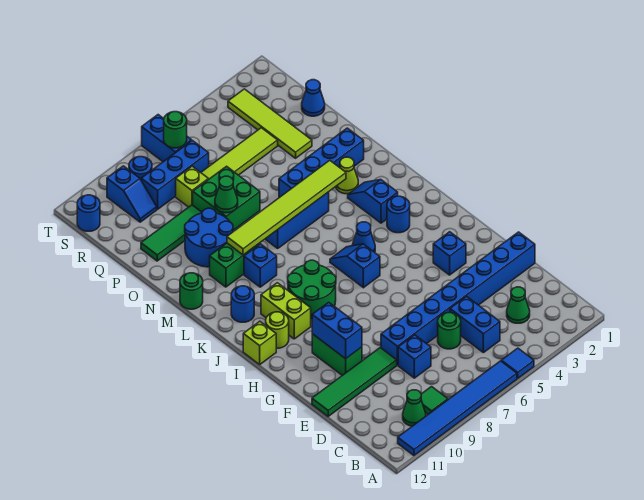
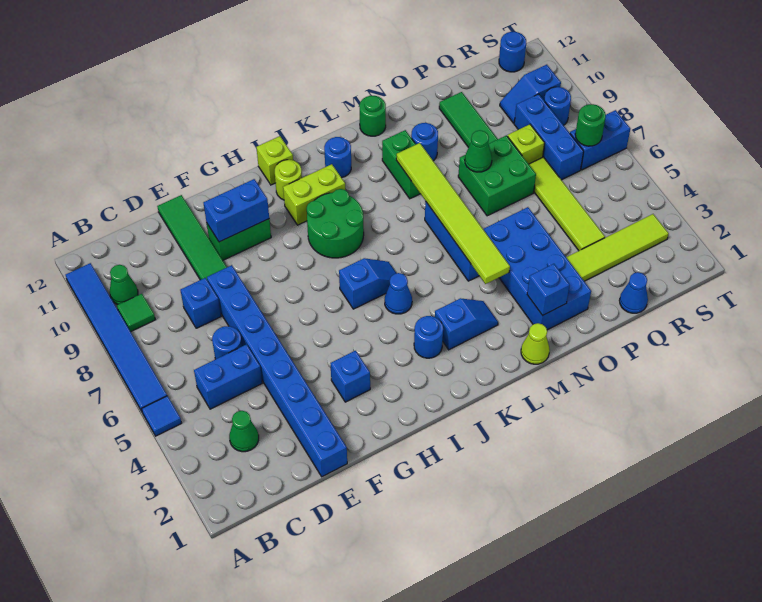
green 1x1 round brick [438,313,461,349] -> blue 1x1 round brick [212,326,242,359]
blue 1x1 brick [244,244,277,287] -> blue 1x1 brick moved to [527,264,570,316]
lime 1x1 cone [336,157,358,194] -> lime 1x1 cone moved to [521,323,550,364]
blue 1x4 brick [279,128,364,198] -> blue 2x4 brick [483,207,591,330]
blue 2x2 round brick [185,208,233,267] -> blue 1x1 round brick [411,123,438,161]

